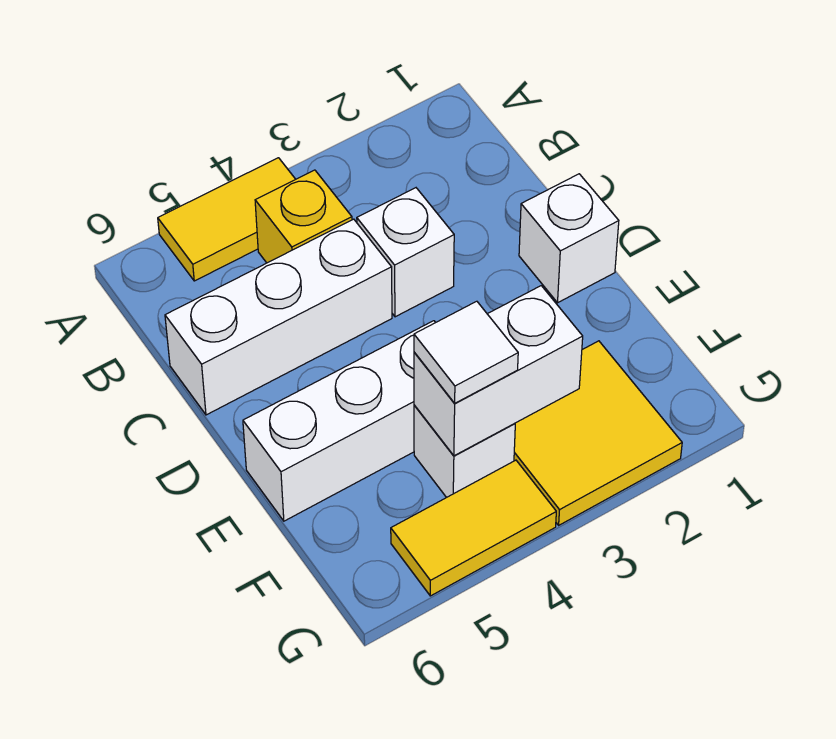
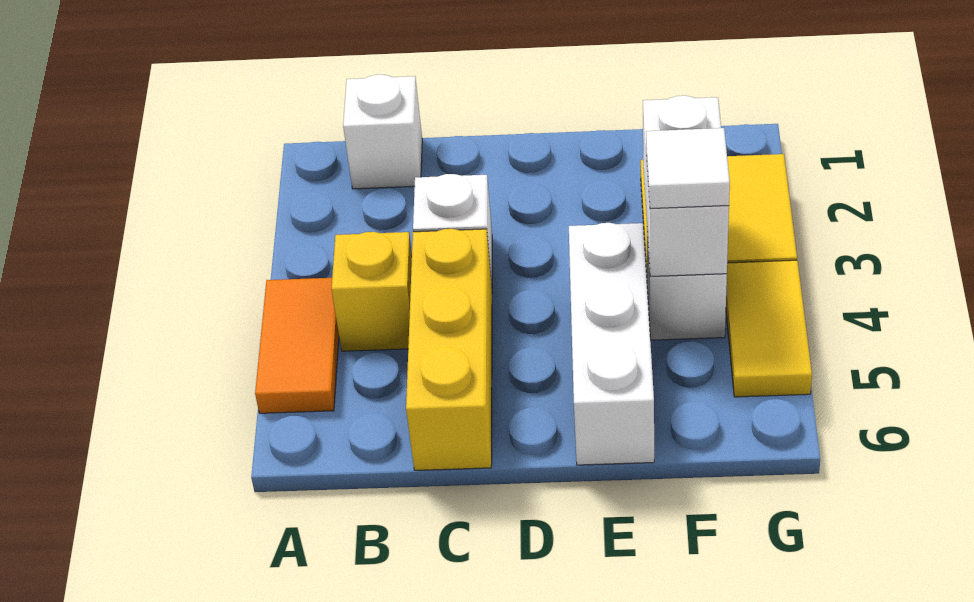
yellow 1x2 tile [158,158,296,281] -> orange 1x2 tile [255,278,339,413]
white 1x3 brick [165,219,392,415] -> yellow 1x3 brick [406,229,492,470]
white 1x1 brick [519,174,619,303] -> white 1x1 brick moved to [343,75,422,189]

